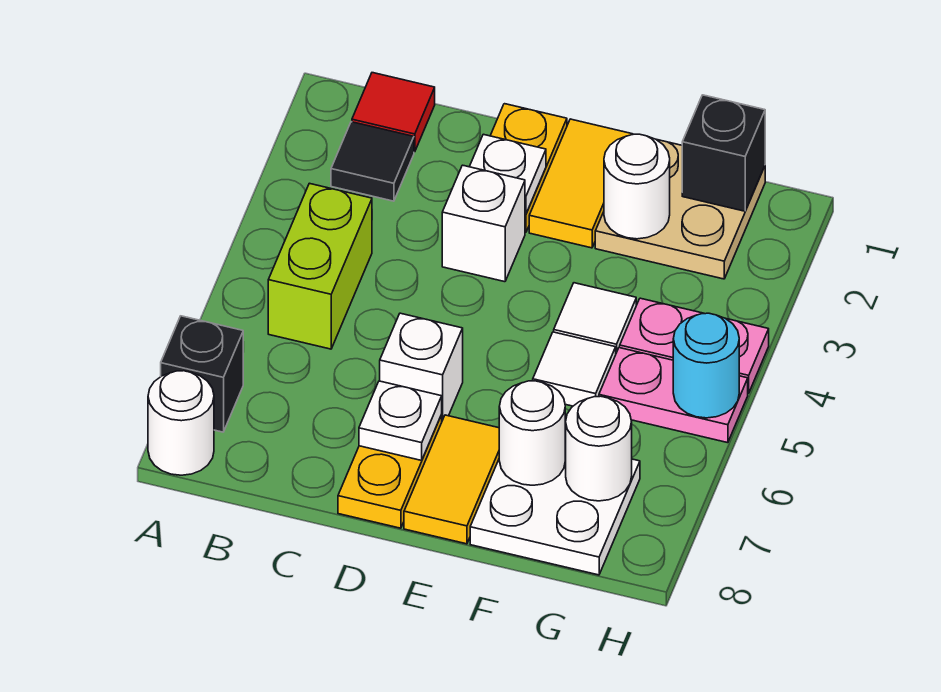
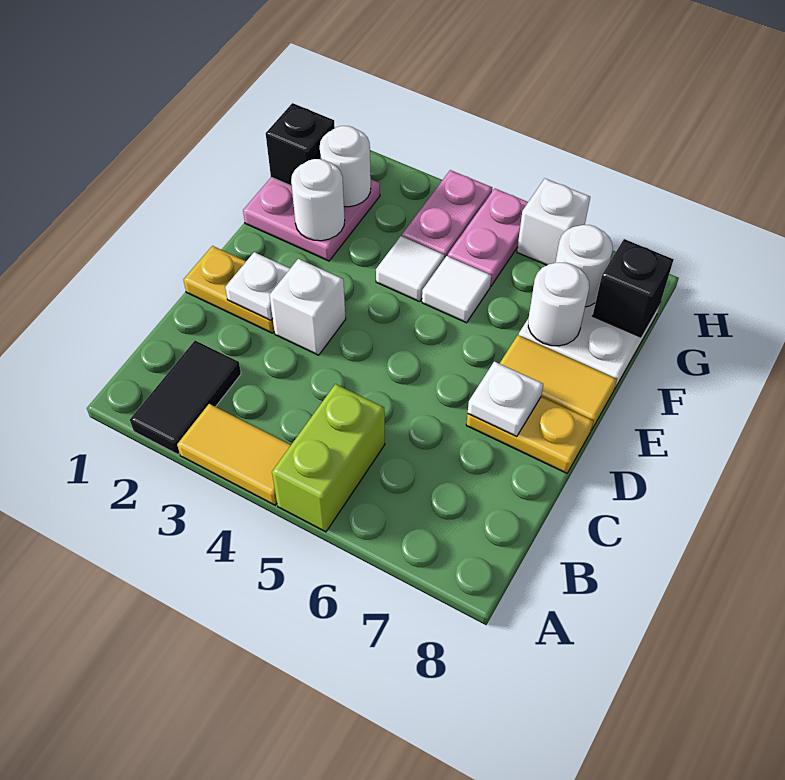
black 1x1 brick [161,316,243,432] -> black 1x1 brick moved to [593,239,674,337]
white 1x1 round brick [148,371,214,475] -> white 1x1 round brick moved to [320,126,371,207]
red 1x1 tile [352,73,435,152] -> none
black 1x1 tile [331,122,414,201] -> black 1x2 tile [130,341,241,454]
lime 1x2 brick [268,183,372,349] -> lime 1x2 brick turned to [272,384,385,532]
white 1x1 brick [380,313,463,421] -> white 1x1 brick moved to [517,179,590,265]
yellow 1x2 tile [529,119,633,248] -> yellow 1x2 tile moved to [177,404,291,505]
tan 2x2 plate [595,140,765,279] -> pink 2x2 plate [243,177,380,261]
cyan 1x1 round brick [673,313,739,418] -> none

